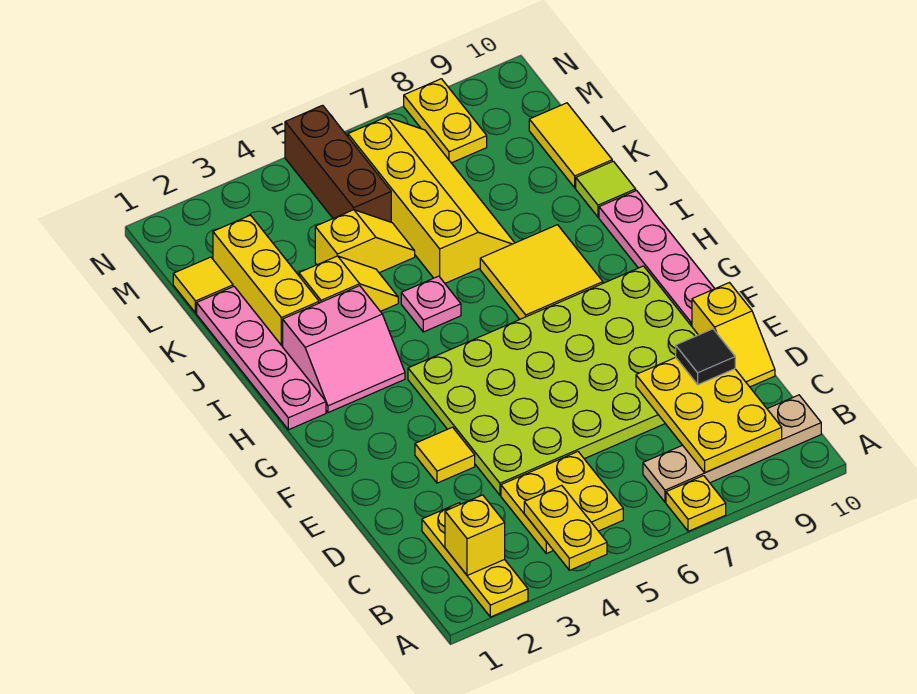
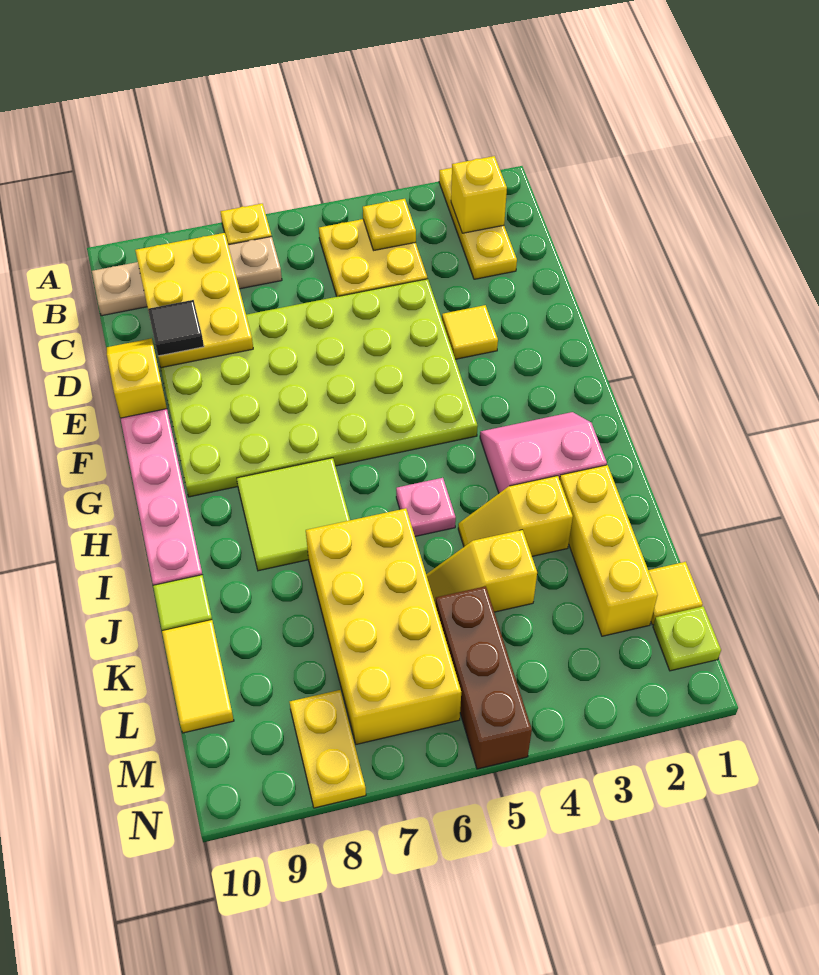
yellow 1x2 plate [524,485,607,570] -> yellow 1x1 plate [363,199,416,250]
pink 1x4 plate [197,287,326,430] -> none
yellow 2x2 tile [480,225,603,319] -> lime 2x2 tile [237,458,350,571]
yellow 2x4 slope [348,117,514,283] -> yellow 2x4 brick [306,508,461,744]
none -> lime 1x1 plate [653,606,721,671]

